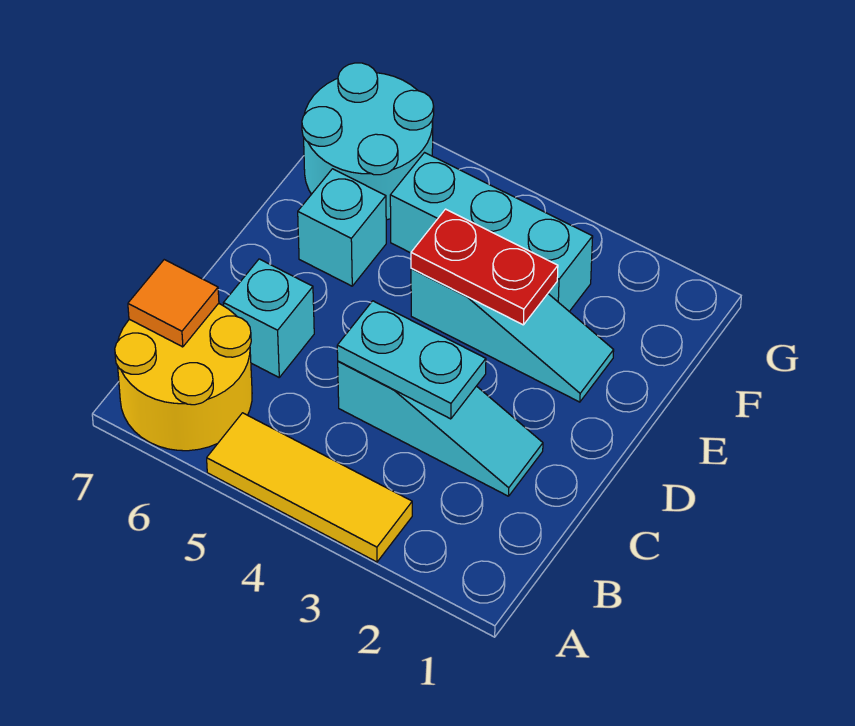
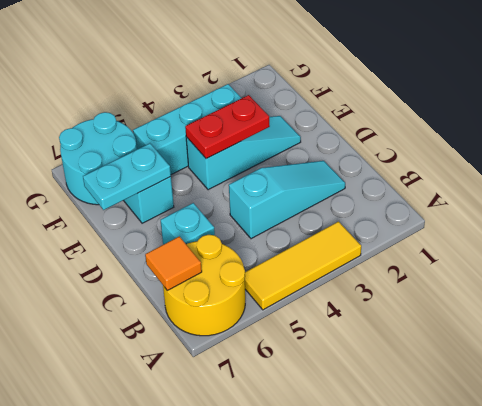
cyan 1x2 plate [337,301,486,419] -> cyan 1x2 plate moved to [83,143,171,210]

